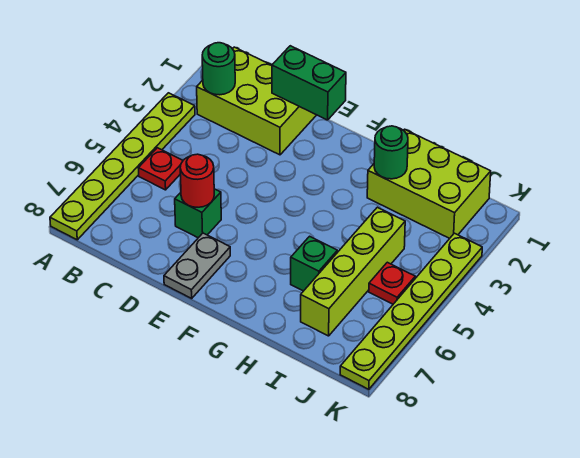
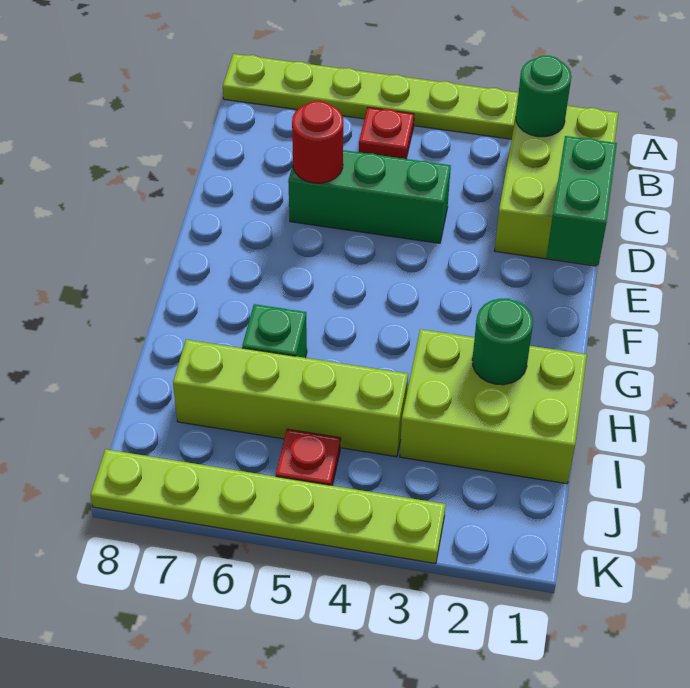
green 1x1 brick [175,189,221,238] -> green 1x3 brick [288,150,451,243]
grey 1x2 plate [164,233,230,298] -> none
lime 2x3 brick [367,129,491,238] -> lime 2x3 brick turned to [400,329,587,484]

